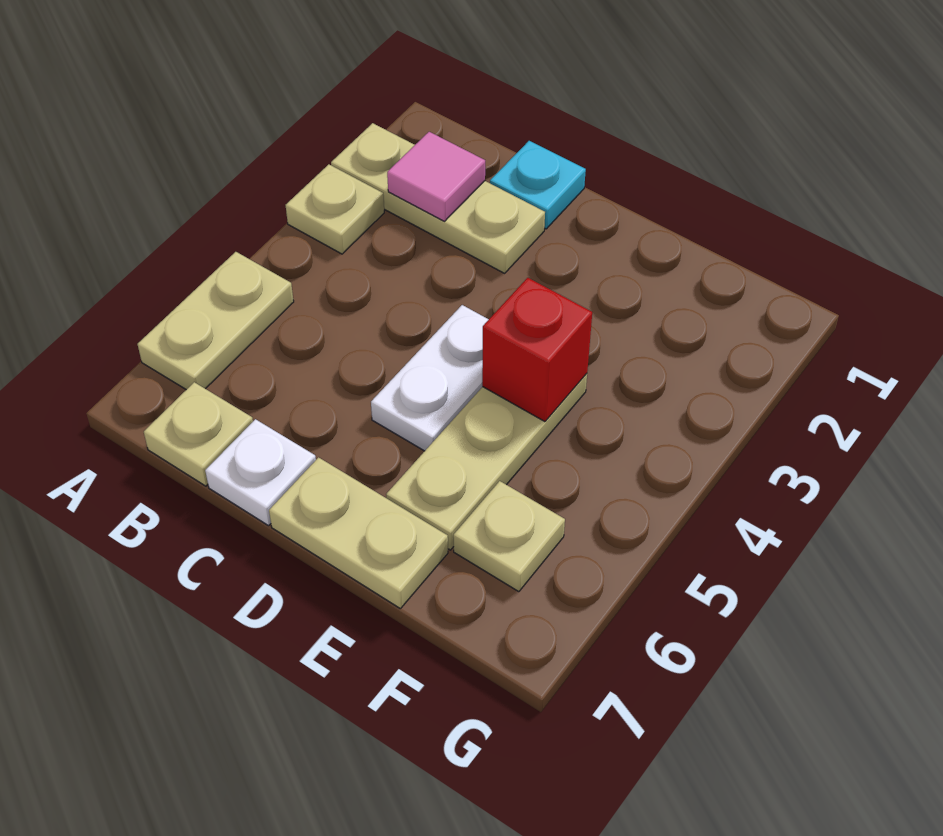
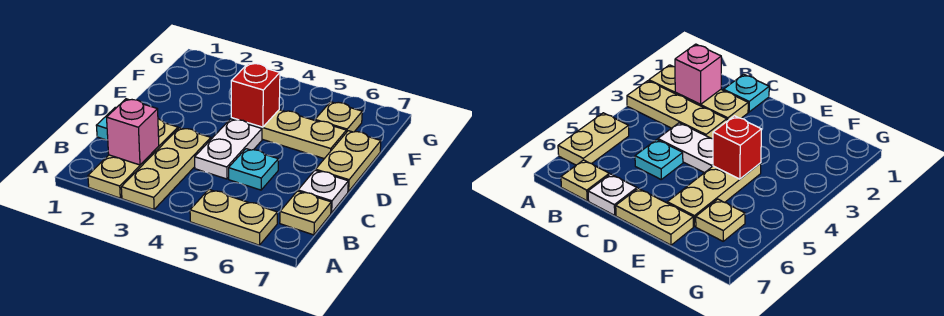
tan 1x1 plate [286,164,384,254] -> tan 1x3 plate [121,128,211,210]
pink 1x1 tile [387,132,485,221] -> pink 1x1 brick [107,99,159,165]
none -> cyan 1x1 plate [229,149,278,190]
white 1x2 plate [371,305,489,451] -> white 1x2 plate turned to [195,119,262,179]

